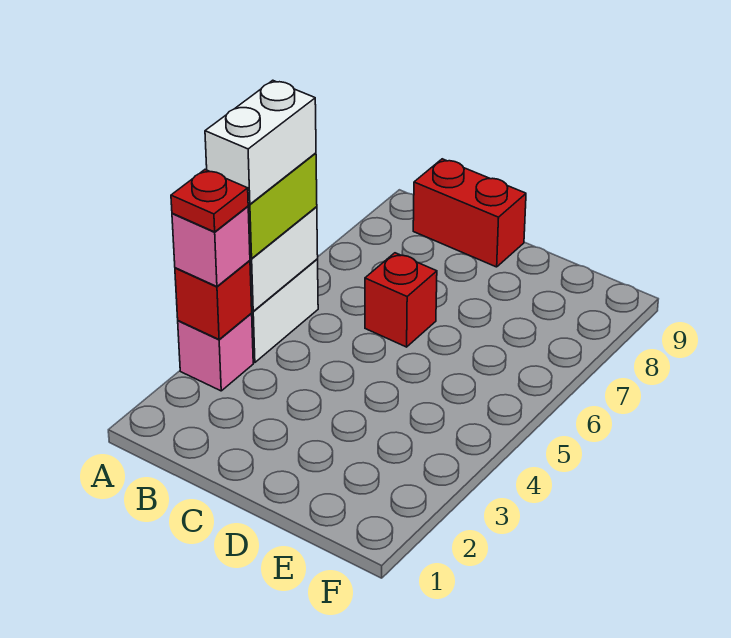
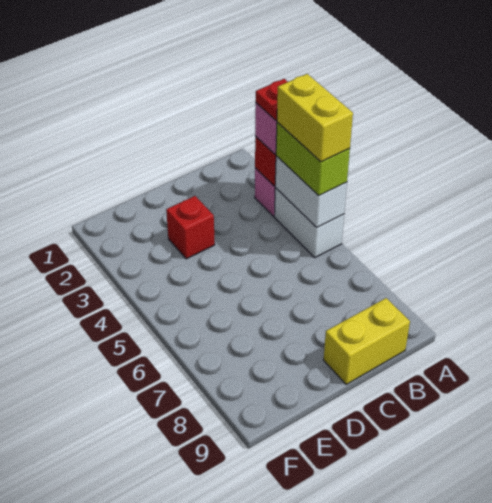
white 1x2 brick [205,80,316,204] -> yellow 1x2 brick [277,74,353,162]
red 1x2 brick [413,159,526,267] -> yellow 1x2 brick [324,298,410,384]
red 1x1 brick [365,253,437,347] -> red 1x1 brick moved to [166,196,215,259]

